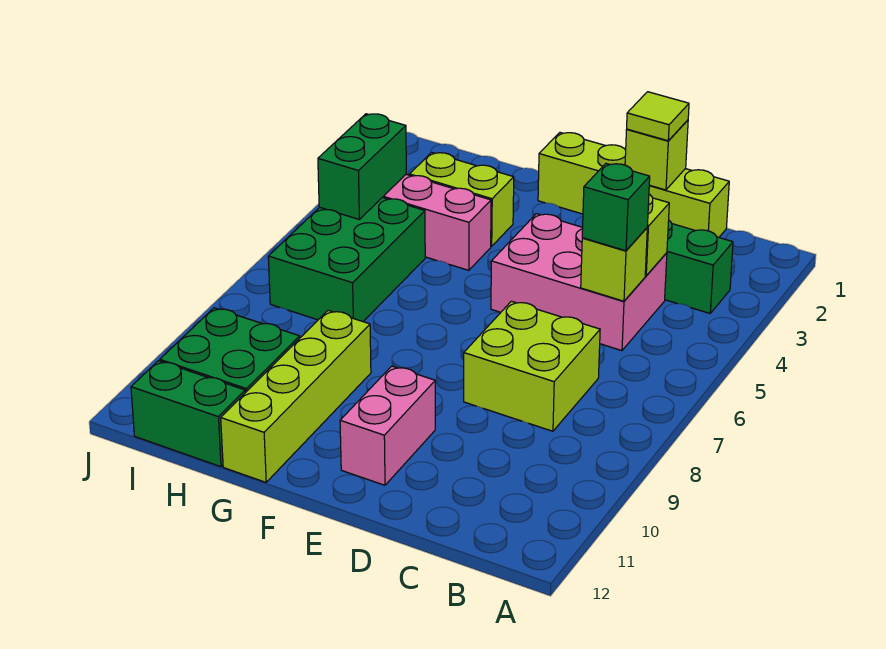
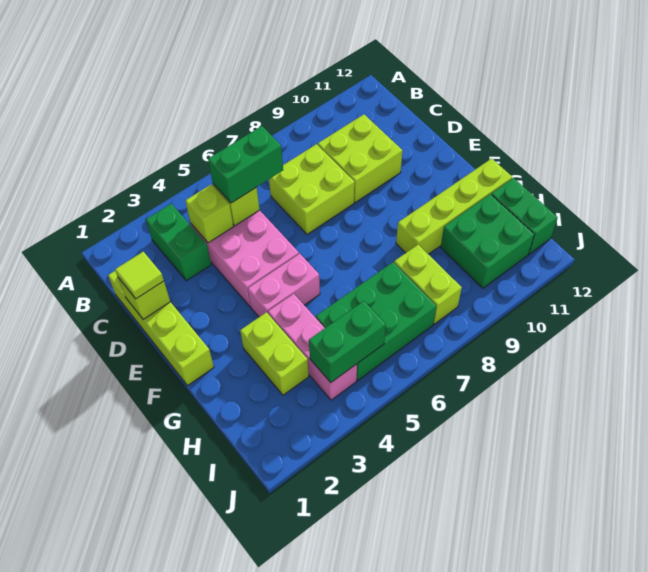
green 1x1 brick [582,164,650,251] -> green 1x2 brick [208,126,283,203]
none -> lime 2x2 brick [318,114,403,202]
pink 1x2 brick [340,366,435,485] -> pink 1x2 brick moved to [248,254,320,317]
none -> lime 1x2 brick [394,245,462,324]

